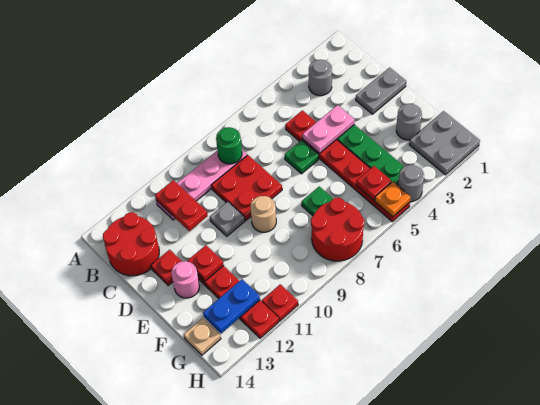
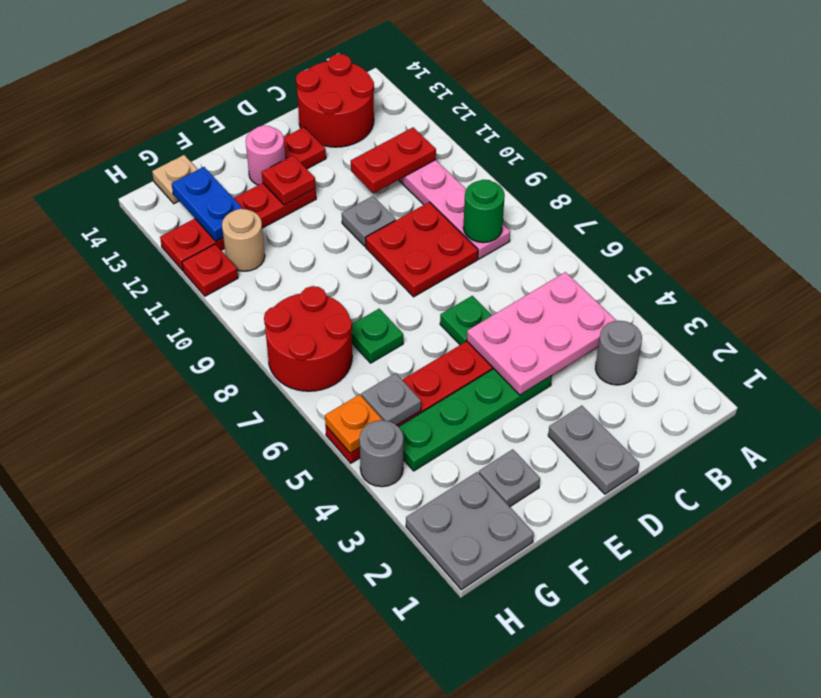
pink 1x2 plate [303,105,355,154] -> pink 2x3 plate [467,272,617,395]
tan 1x1 round brick [251,196,276,232] -> tan 1x1 round brick moved to [222,209,265,271]
grey 1x1 round brick [396,104,422,140] -> grey 1x1 plate [479,449,540,507]
red 1x1 plate [357,166,392,200] -> grey 1x1 plate [362,373,421,425]

